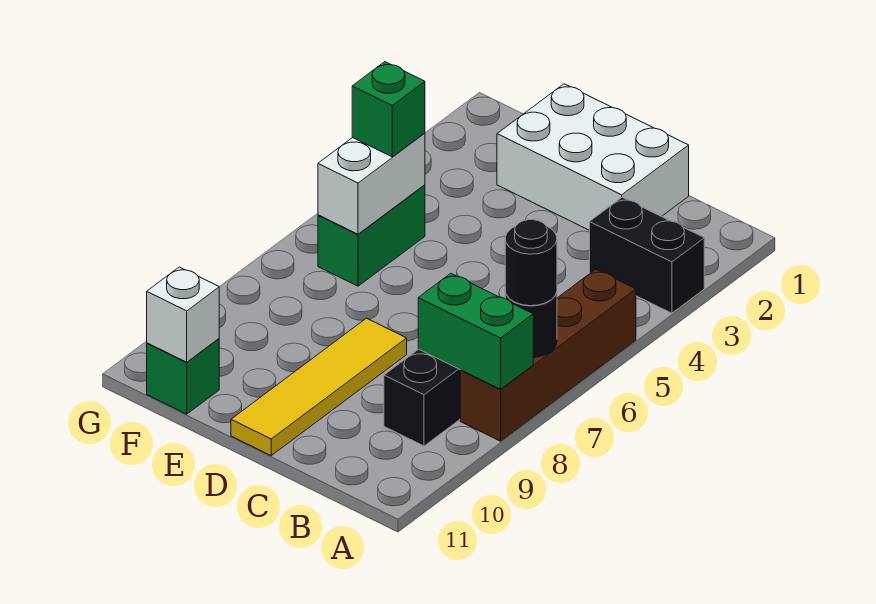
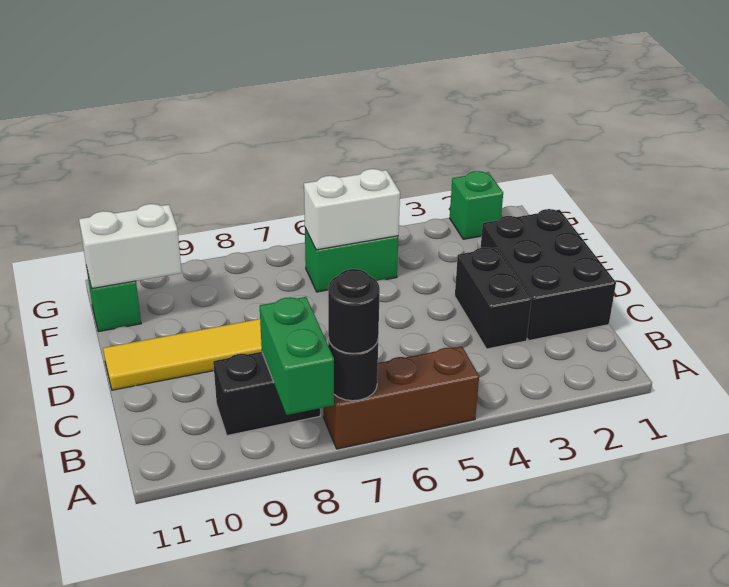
black 1x2 brick [590,197,704,313] -> black 1x2 brick moved to [455,247,532,349]
brown 1x4 brick [460,269,636,441] -> brown 1x3 brick [323,346,479,449]
white 2x3 brick [497,84,689,230] -> black 2x3 brick [481,209,616,340]
green 1x1 brick [352,62,425,157] -> green 1x1 brick moved to [450,171,503,239]
white 1x1 brick [147,267,219,362] -> white 1x2 brick [79,204,182,288]

